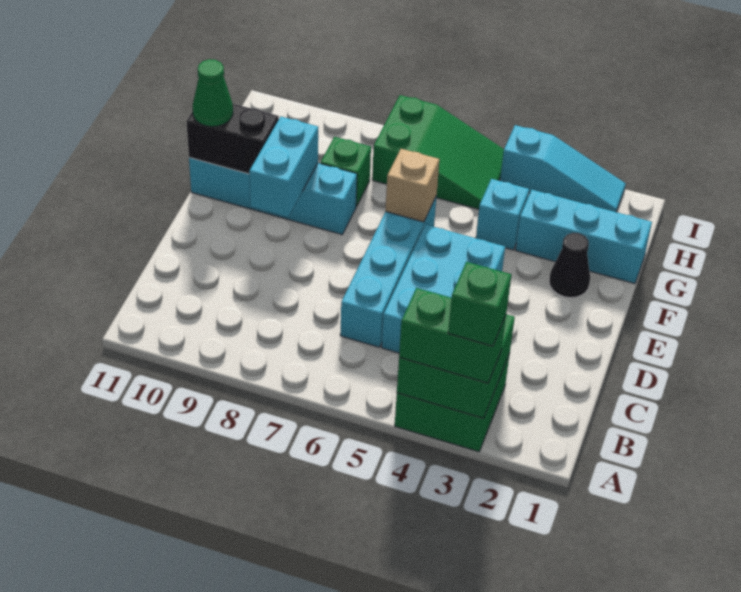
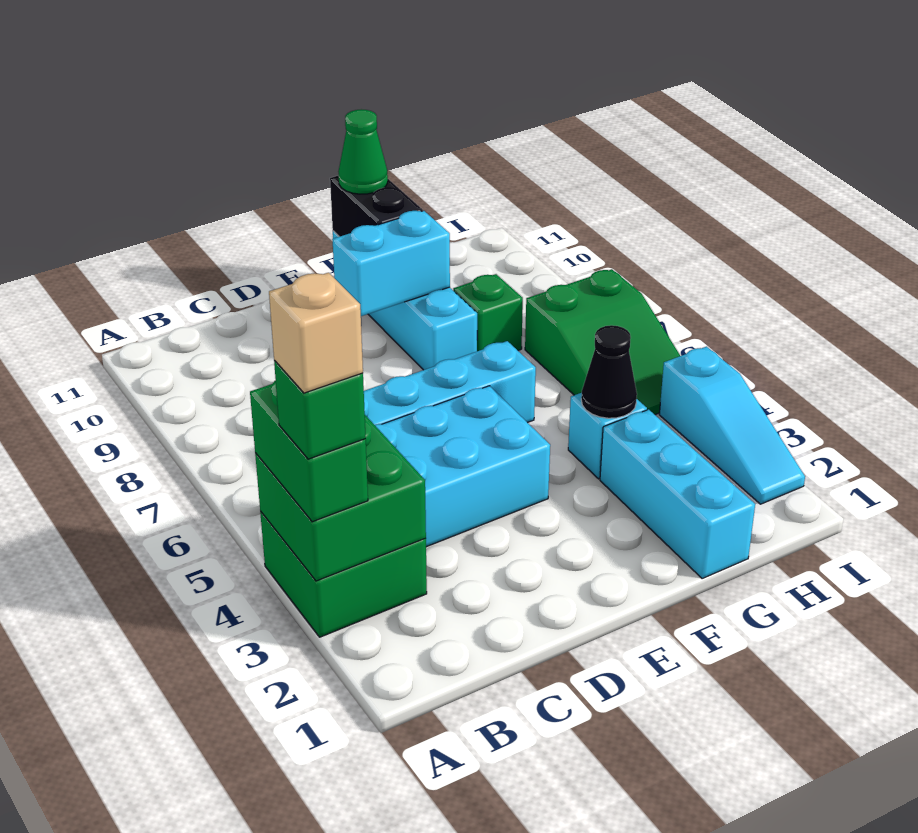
black 1x1 cone [549,233,590,298] -> black 1x1 cone moved to [581,325,637,418]
tan 1x1 brick [385,149,439,222] -> tan 1x1 brick moved to [269,273,363,393]

